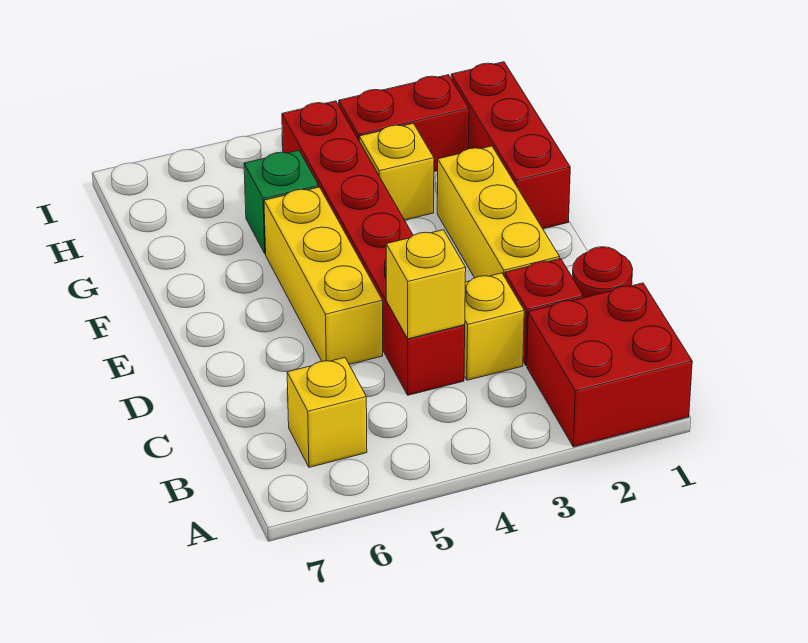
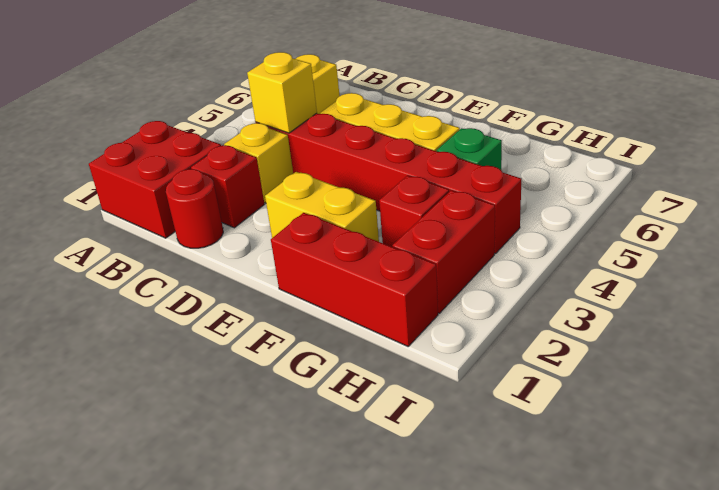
yellow 1x3 brick [437,146,560,278] -> yellow 1x2 brick [265,172,379,242]
yellow 1x1 brick [359,123,434,220] -> red 1x1 brick [379,176,449,247]

